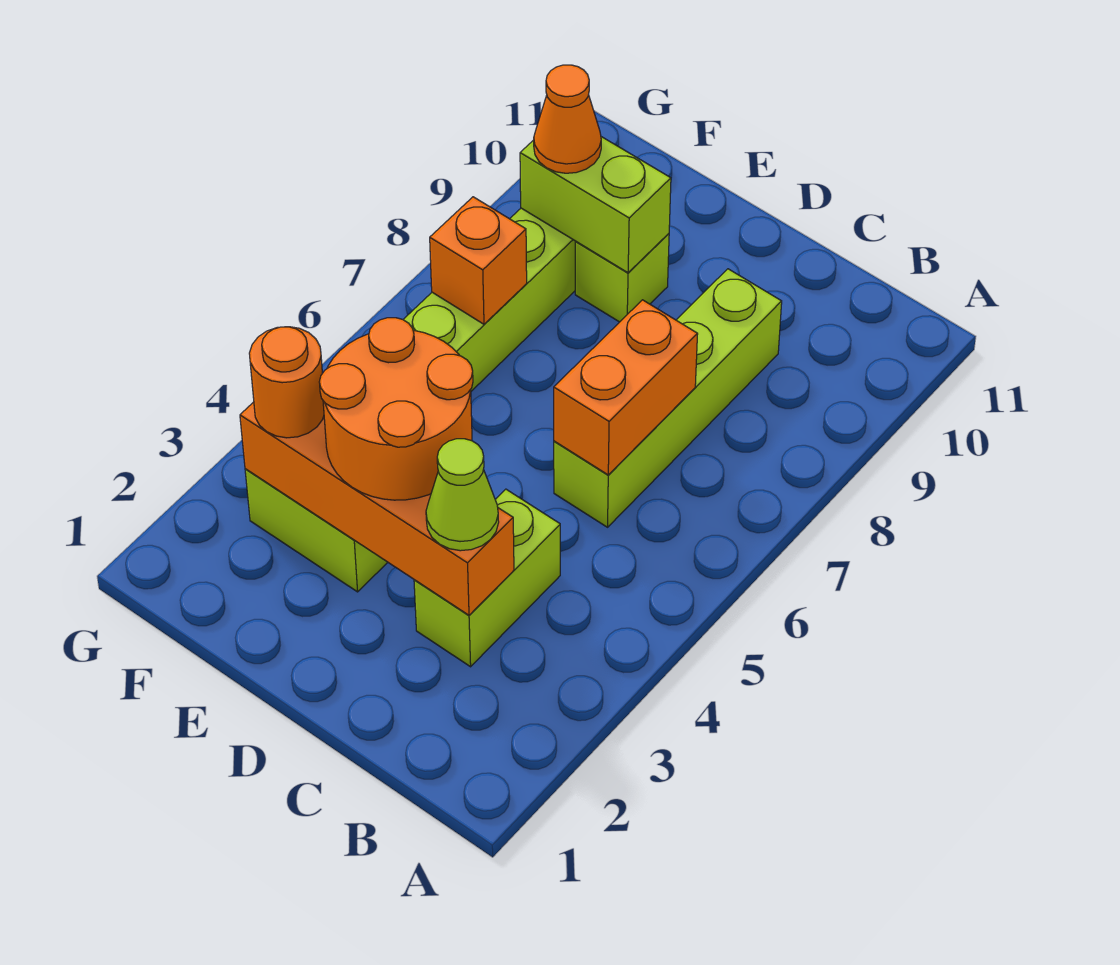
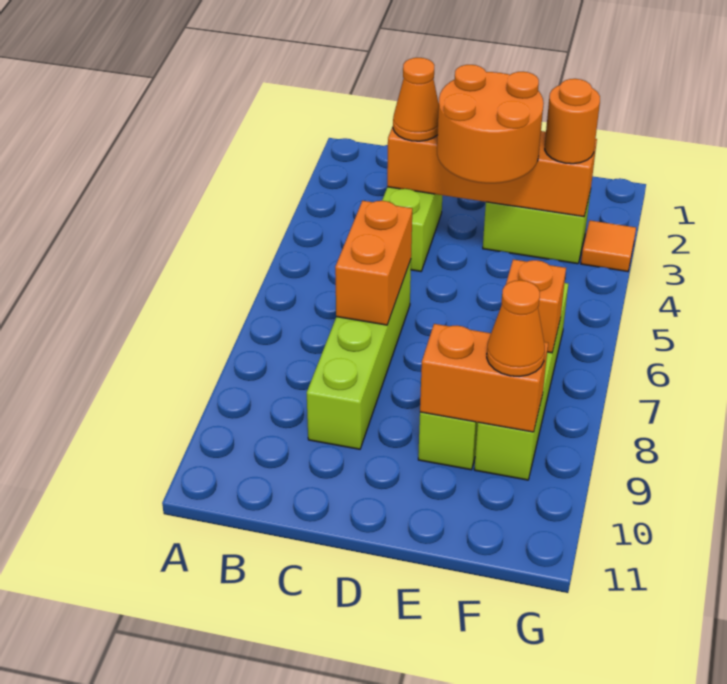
lime 1x1 cone [426,439,499,551] -> orange 1x1 cone [393,58,439,141]
lime 1x2 brick [520,137,671,273] -> orange 1x2 brick [420,324,548,432]
none -> orange 1x1 tile [581,220,636,272]

